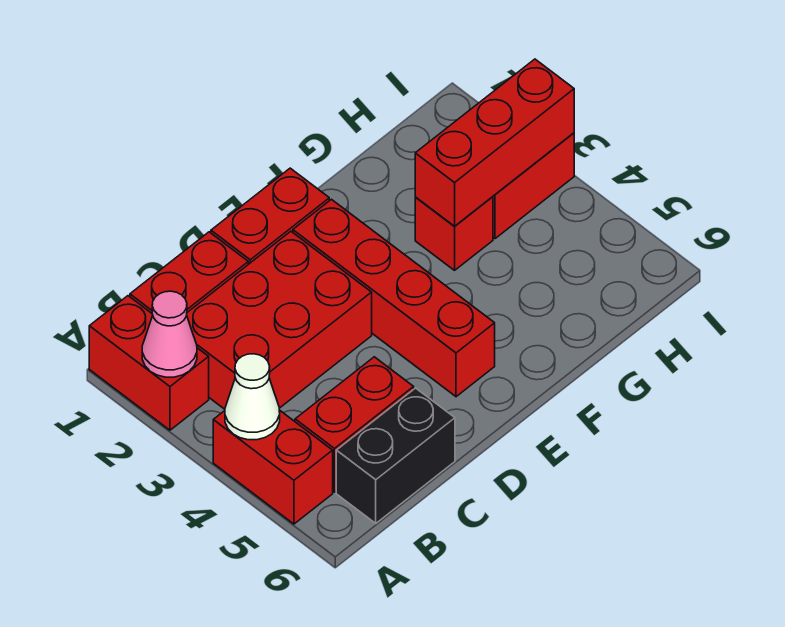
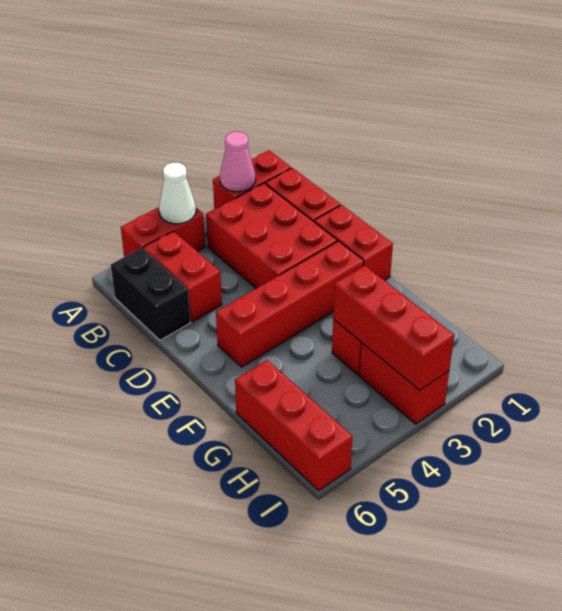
none -> red 1x3 brick [235,360,353,491]

